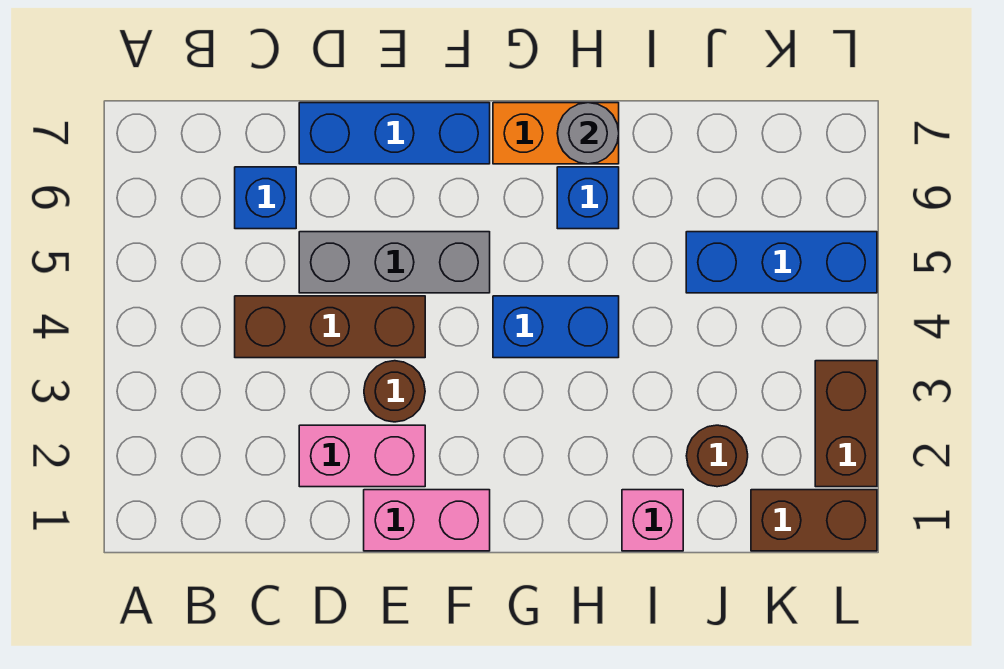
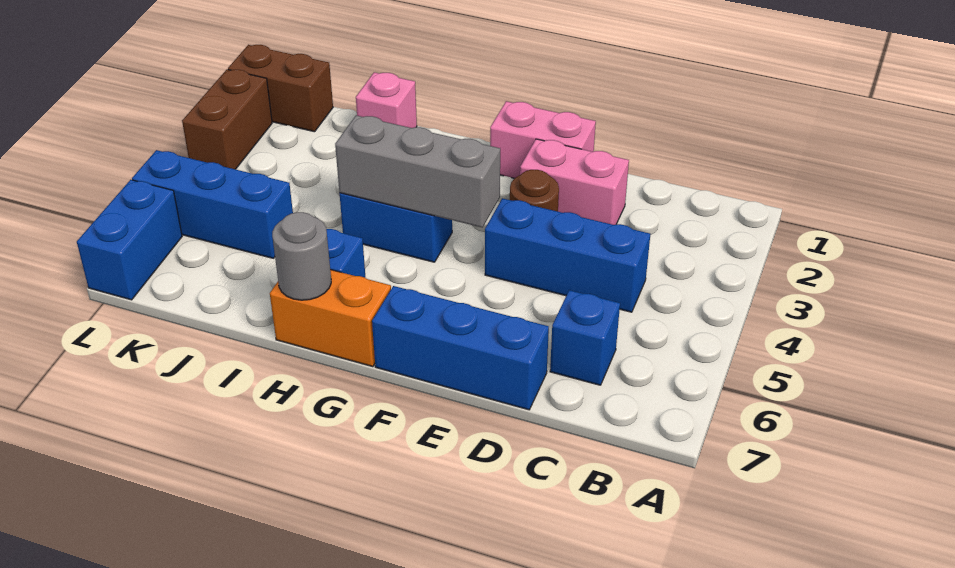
brown 1x3 brick [235,296,425,358] -> blue 1x3 brick [485,198,650,312]
grey 1x3 brick [299,232,490,293] -> grey 1x3 brick moved to [335,115,500,228]
brown 1x1 round brick [686,425,748,487] -> none
none -> blue 1x2 brick [77,180,182,300]

